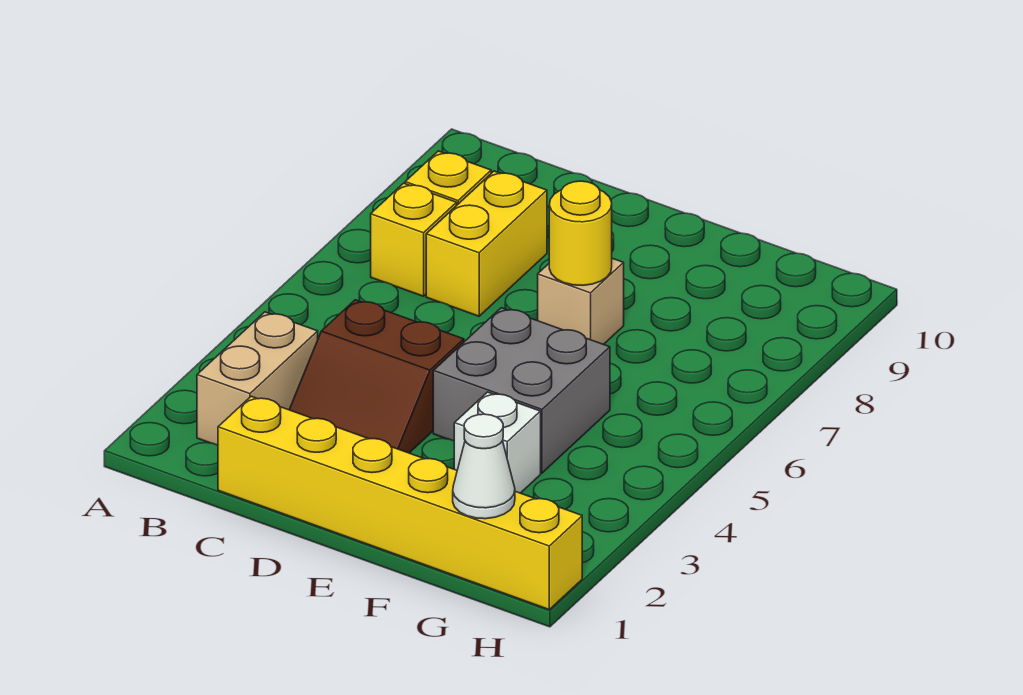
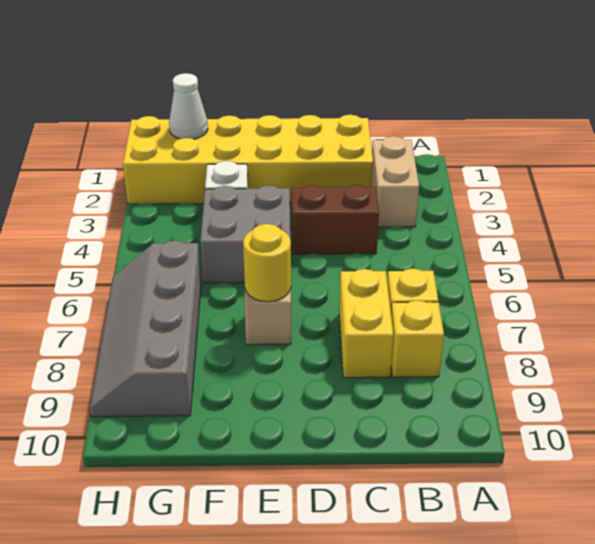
yellow 1x6 brick [218,396,582,609] -> yellow 2x6 brick [123,115,373,204]
none -> grey 2x4 slope [90,241,201,417]

